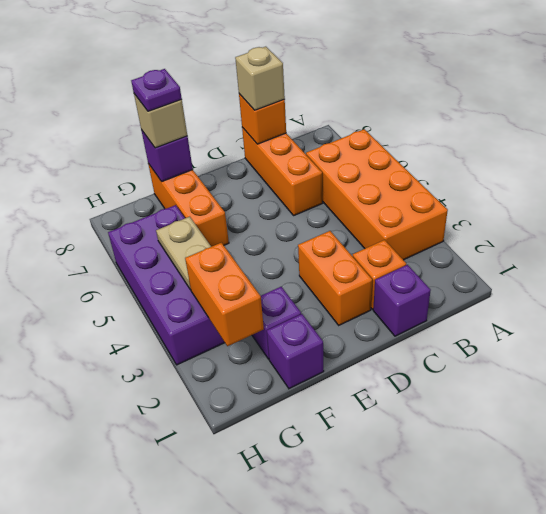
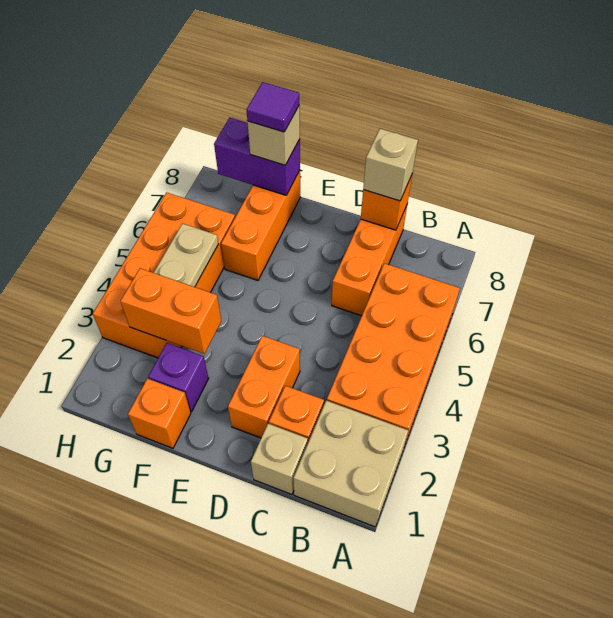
none -> tan 2x2 brick [293,400,408,527]
purple 1x1 brick [373,265,431,336] -> tan 1x1 brick [251,424,308,495]
purple 1x1 brick [267,314,324,389] -> orange 1x1 brick [128,379,191,448]
purple 1x1 brick [141,130,193,181] -> purple 1x2 brick [214,118,300,195]
purple 1x1 plate [131,69,182,111] -> purple 1x1 tile [246,82,299,132]
orange 1x2 brick [185,243,264,346] -> orange 1x2 brick turned to [120,268,221,354]
purple 2x4 brick [108,205,225,365] -> orange 2x4 brick [93,192,235,358]

